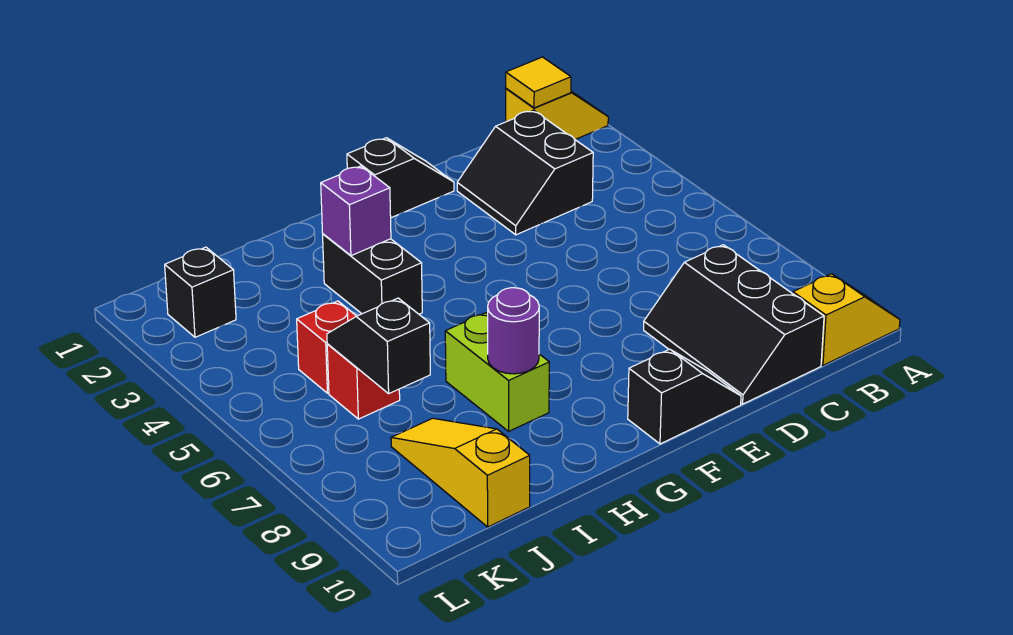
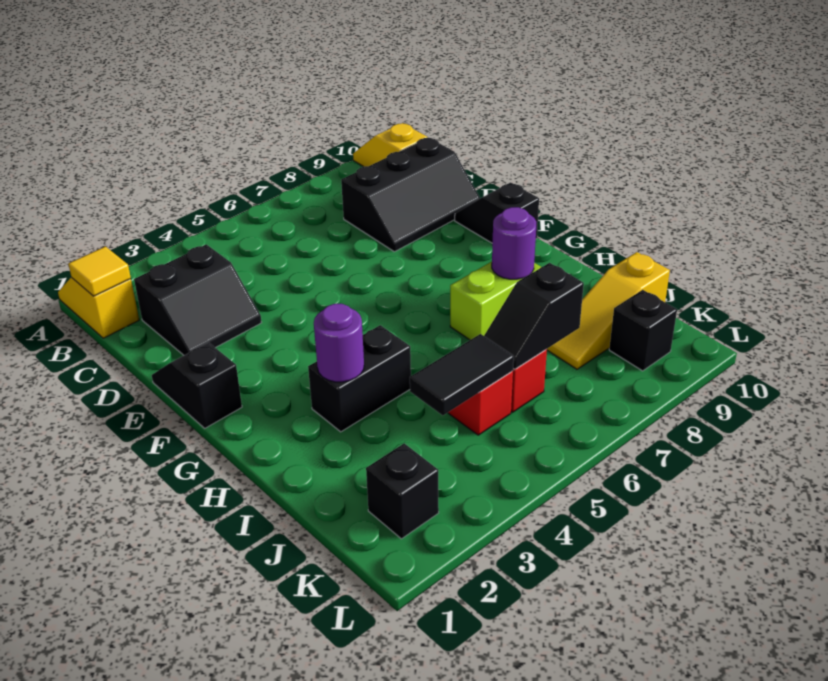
purple 1x1 brick [321,166,391,256] -> purple 1x1 round brick [314,304,364,382]
none -> black 1x2 tile [410,334,514,415]
none -> black 1x1 brick [609,290,677,371]

